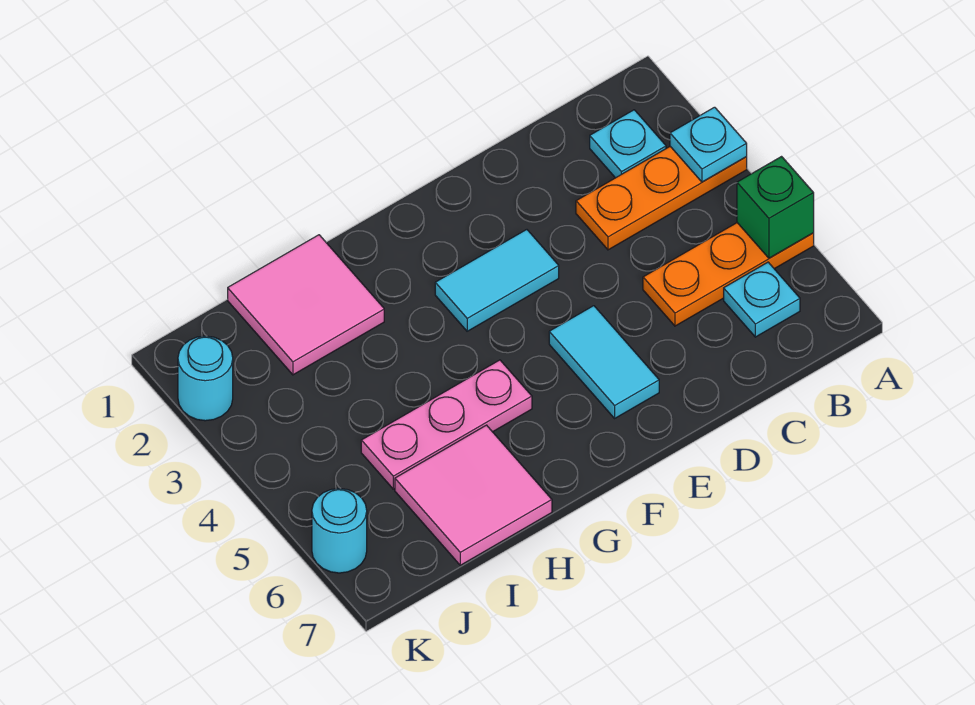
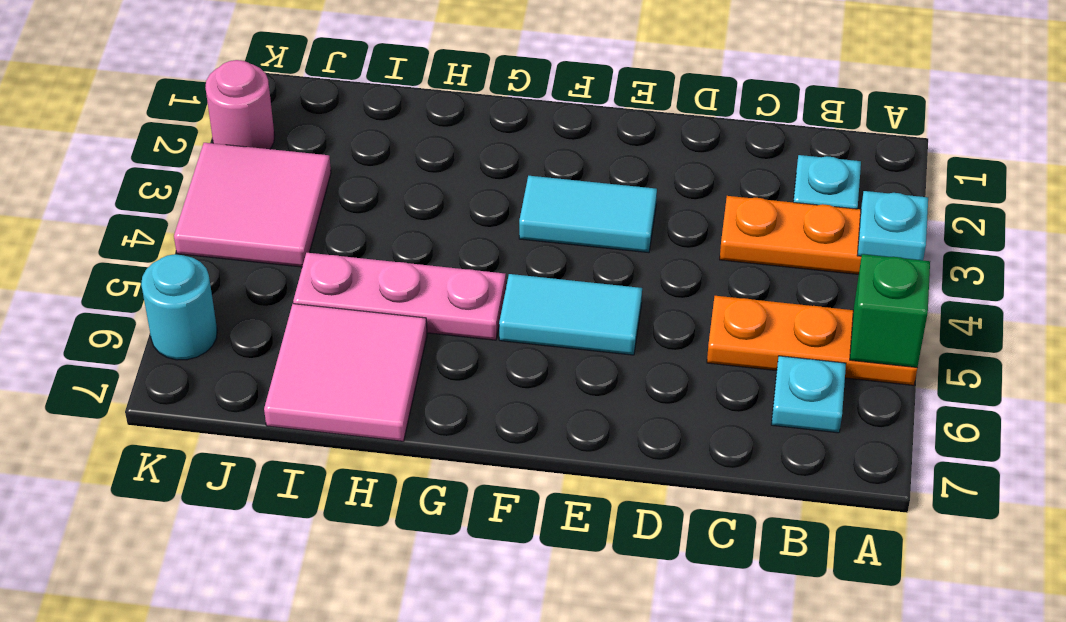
cyan 1x2 tile [549,306,659,418] -> cyan 1x2 tile turned to [499,274,642,355]
pink 2x2 tile [228,235,384,375] -> pink 2x2 tile moved to [174,143,331,267]
cyan 1x1 round brick [178,336,233,421] -> pink 1x1 round brick [205,60,274,149]

